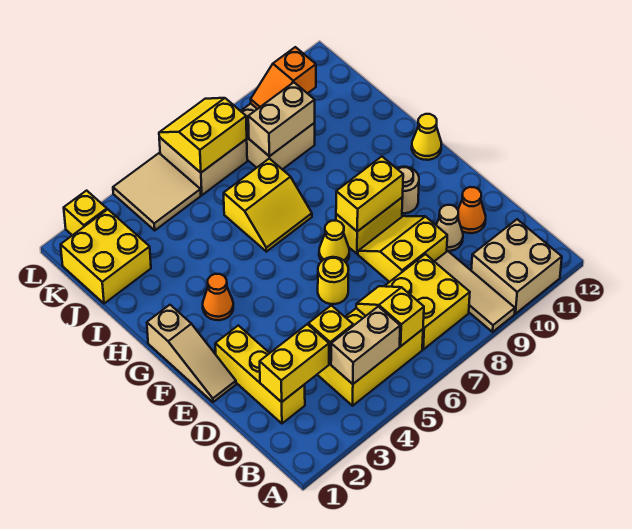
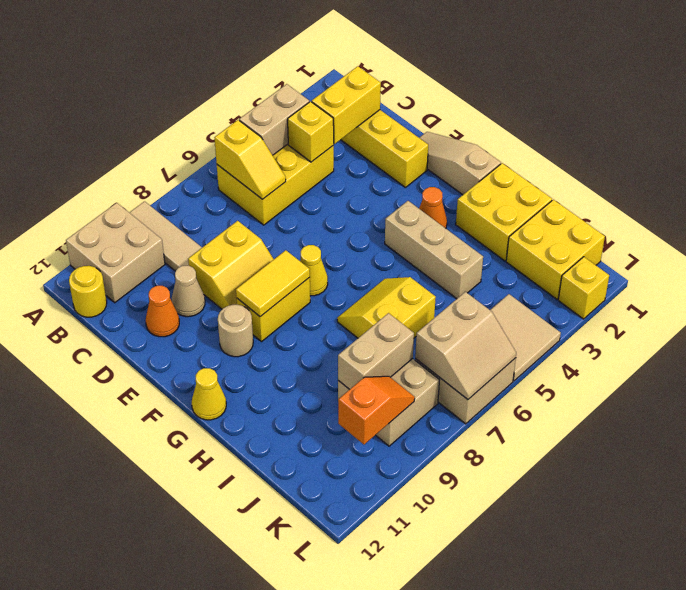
yellow 2x2 brick [385,254,470,349] -> yellow 2x2 brick moved to [456,163,552,261]
yellow 1x1 round brick [318,257,349,304] -> yellow 1x1 round brick moved to [69,266,107,317]
yellow 1x2 brick [336,157,403,232] -> yellow 1x2 tile [236,250,310,317]
none -> tan 1x3 brick [385,201,483,299]
yellow 2x2 slope [159,98,247,173] -> tan 2x2 slope [415,292,516,399]

